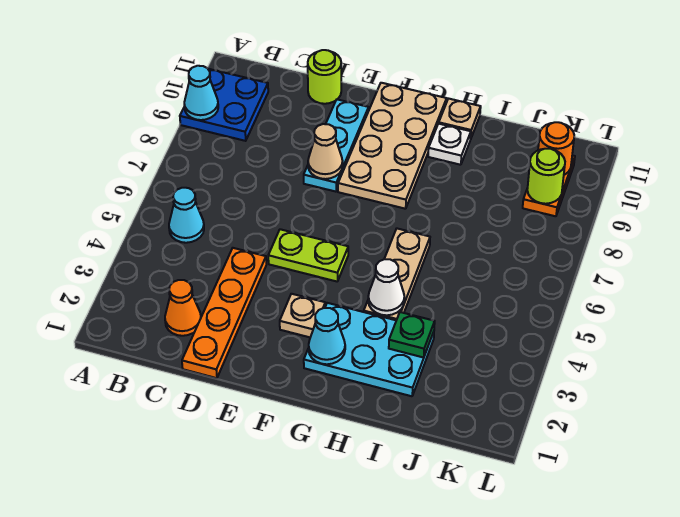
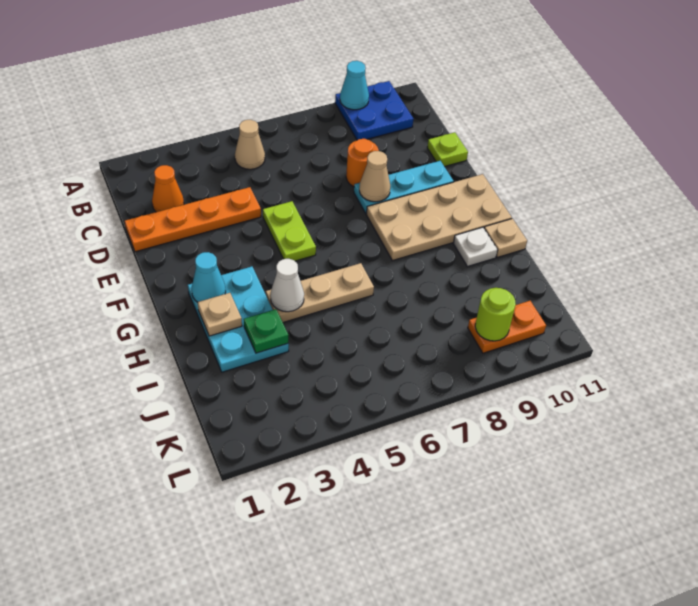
cyan 1x1 cone [169,188,204,243] -> tan 1x1 cone [235,120,265,169]
lime 1x1 round brick [308,50,341,104] -> lime 1x1 plate [427,132,468,167]
tan 1x1 plate [280,294,325,337] -> tan 1x1 plate moved to [198,293,242,336]
orange 1x1 round brick [538,122,574,175] -> orange 1x1 round brick moved to [346,139,379,187]

